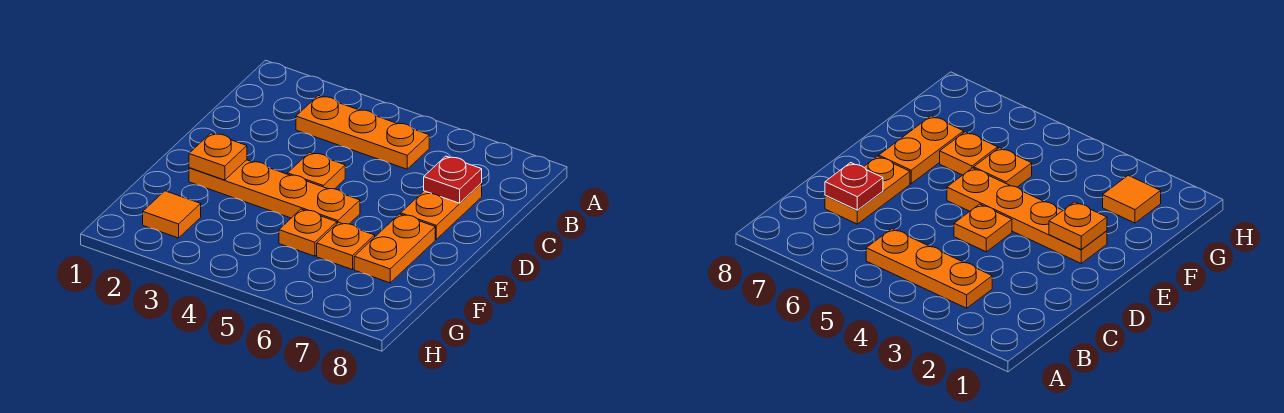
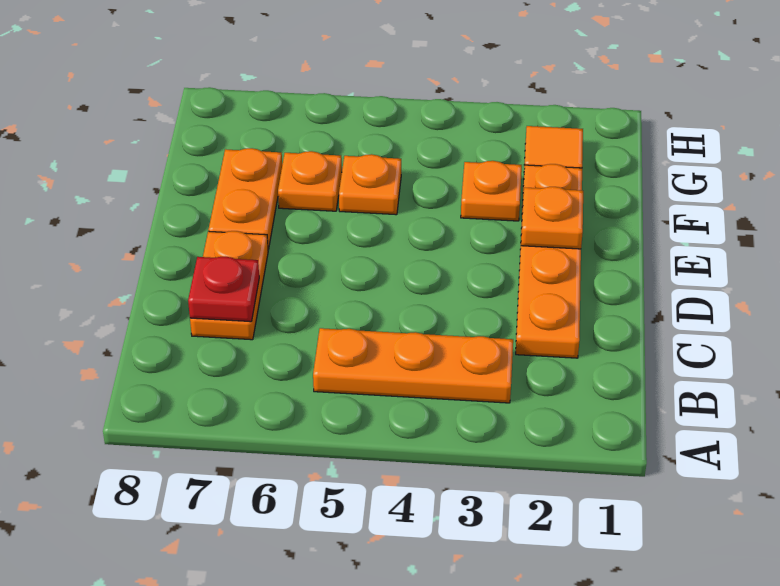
orange 1x1 plate [288,152,345,189] -> orange 1x1 plate moved to [461,161,522,221]
orange 1x4 plate [189,160,360,224] -> orange 1x4 plate turned to [516,164,582,358]

